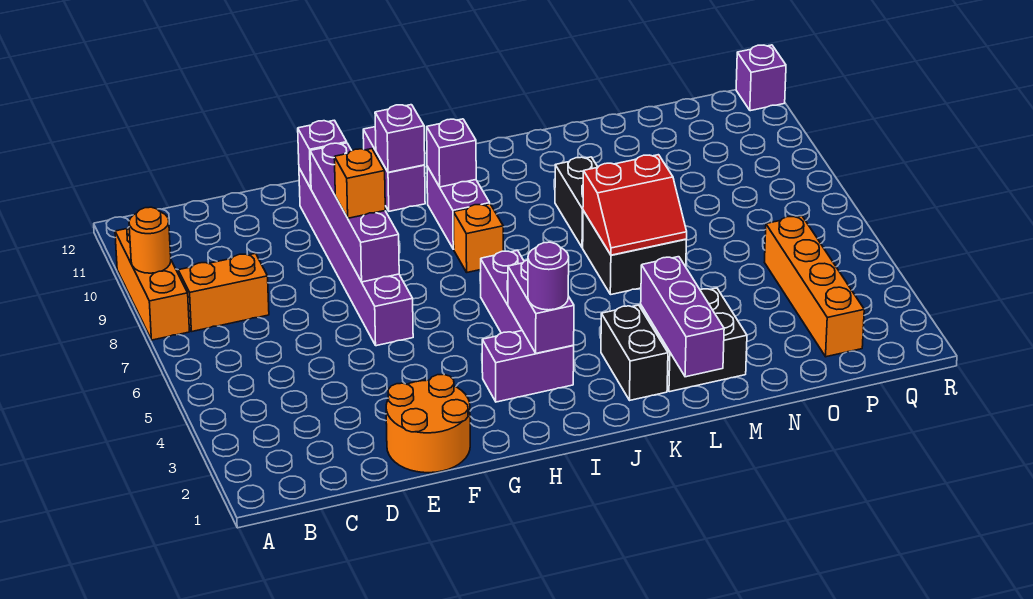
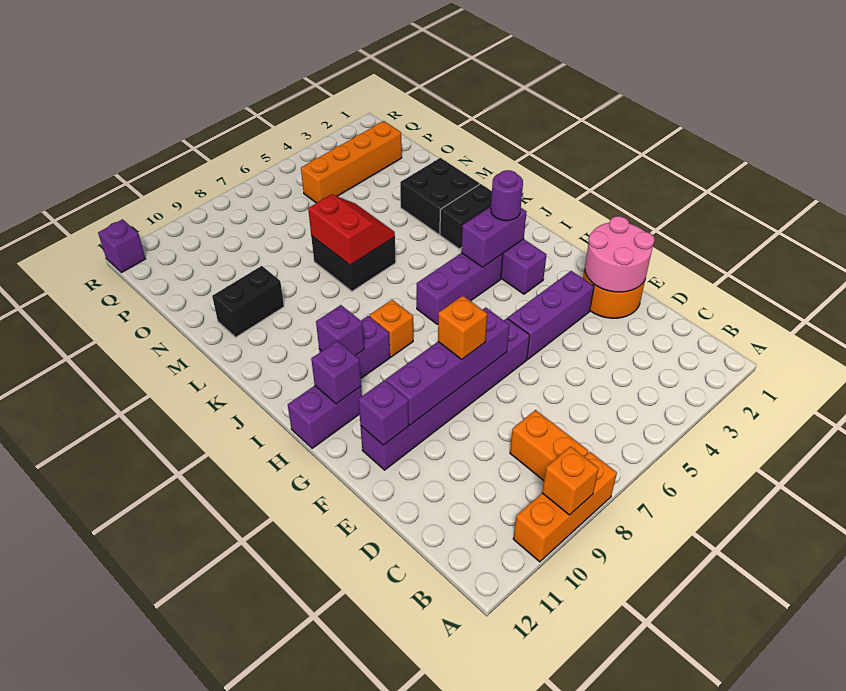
orange 1x1 round brick [129,207,171,273] -> orange 1x1 brick [542,446,599,515]
none -> pink 2x2 round brick [585,216,654,292]
purple 1x3 brick [641,257,724,377] -> purple 1x3 brick moved to [508,271,594,359]
black 1x2 brick [555,157,598,248] -> black 1x2 brick moved to [212,266,284,337]

